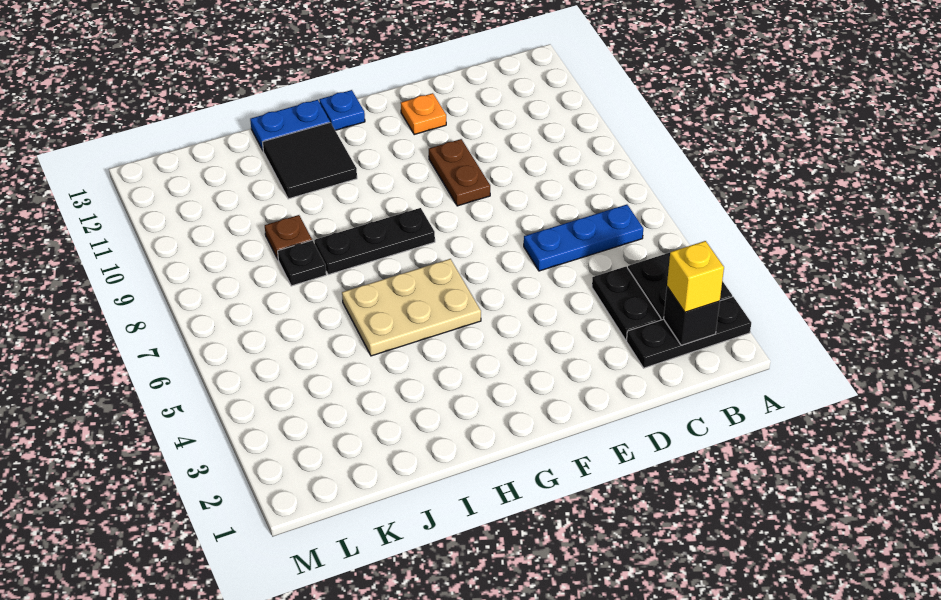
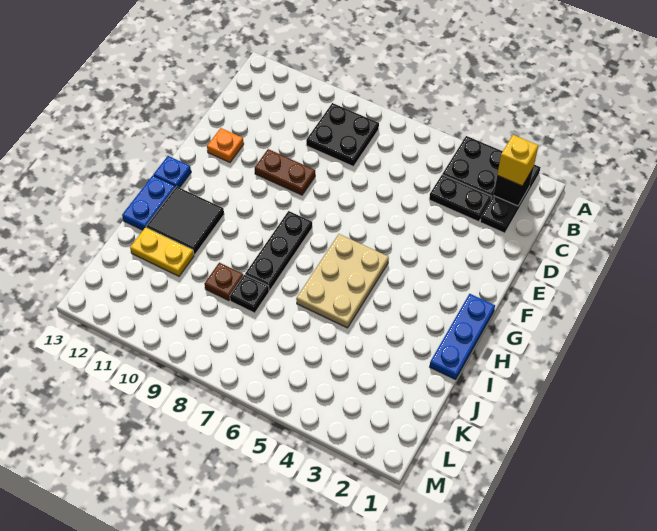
blue 1x3 plate [524,205,643,271] -> blue 1x3 plate moved to [430,294,495,379]
none -> black 2x2 plate [306,103,379,167]
none -> yellow 1x2 plate [130,227,194,276]

